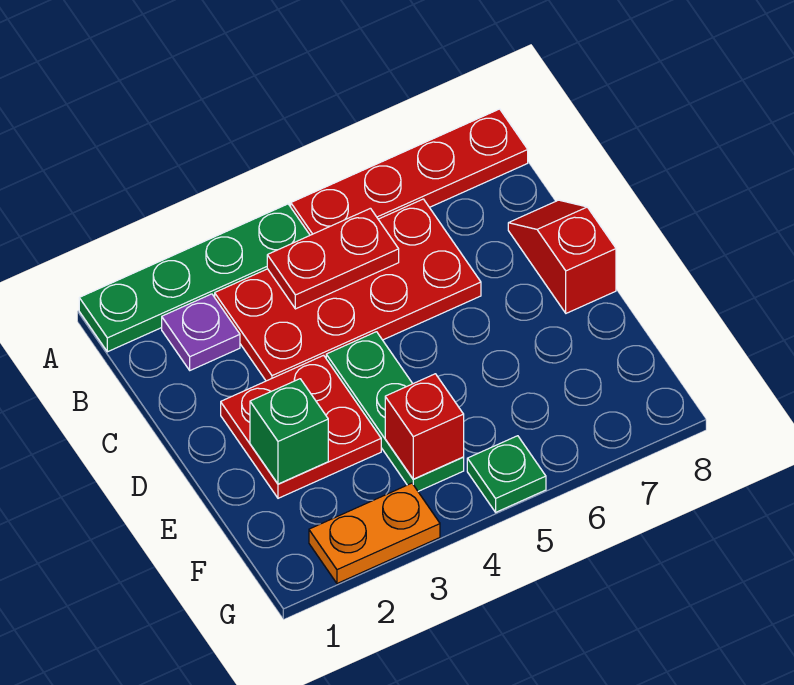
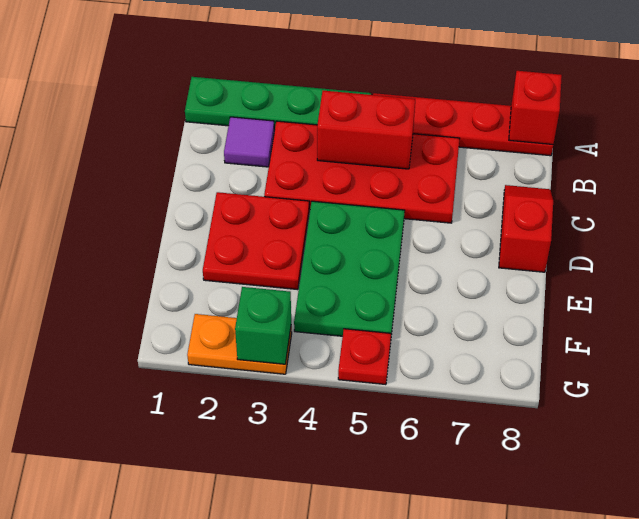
purple 1x1 plate [162,294,240,370] -> purple 1x1 tile [224,117,274,167]
red 1x2 plate [267,208,399,309] -> red 1x2 brick [317,91,415,169]
green 1x3 plate [326,332,464,491] -> green 2x3 plate [294,201,405,336]
green 1x1 brick [250,379,328,484] -> green 1x1 brick moved to [235,287,291,364]
red 1x1 brick [385,374,464,479] -> red 1x1 brick moved to [509,71,562,144]
green 1x1 plate [467,436,546,512] -> red 1x1 plate [338,329,391,385]

